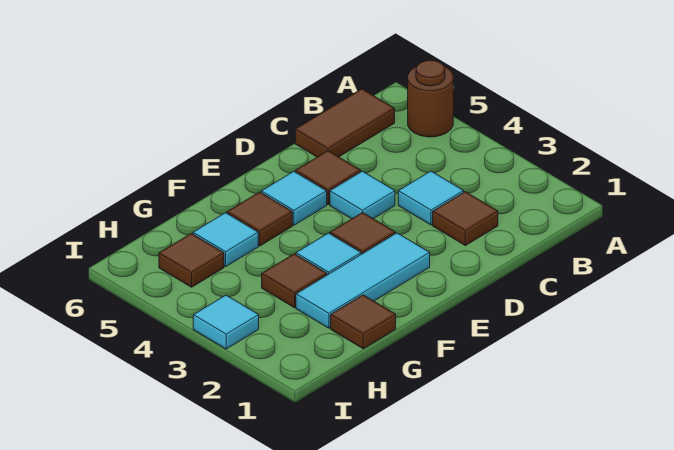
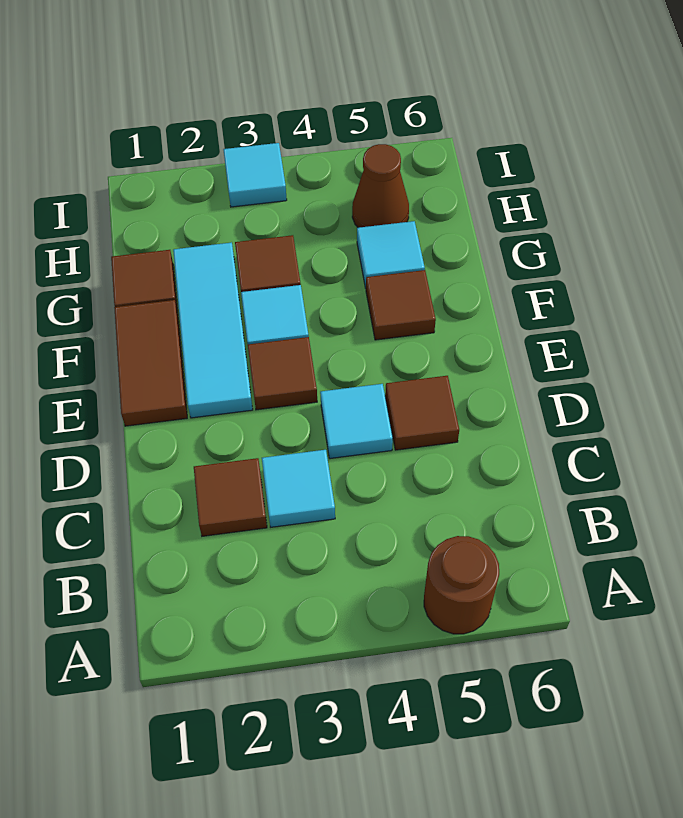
brown 1x2 tile [295,89,395,157] -> brown 1x2 tile moved to [114,300,187,426]
cyan 1x1 tile [261,171,327,225] -> none
brown 1x1 tile [159,233,224,287] -> brown 1x1 cone [352,144,409,228]

